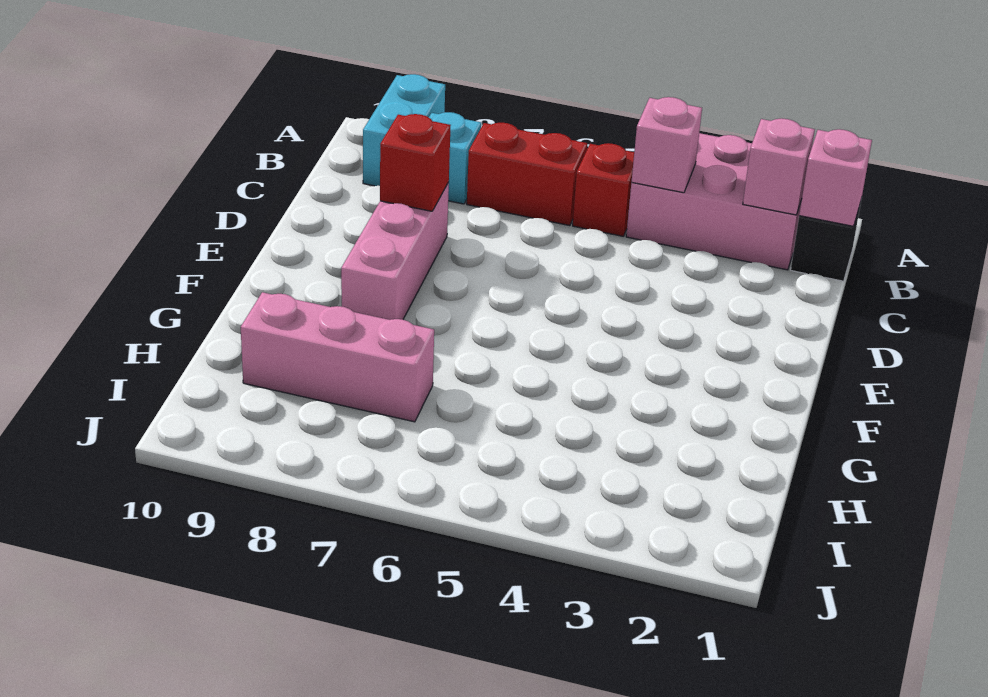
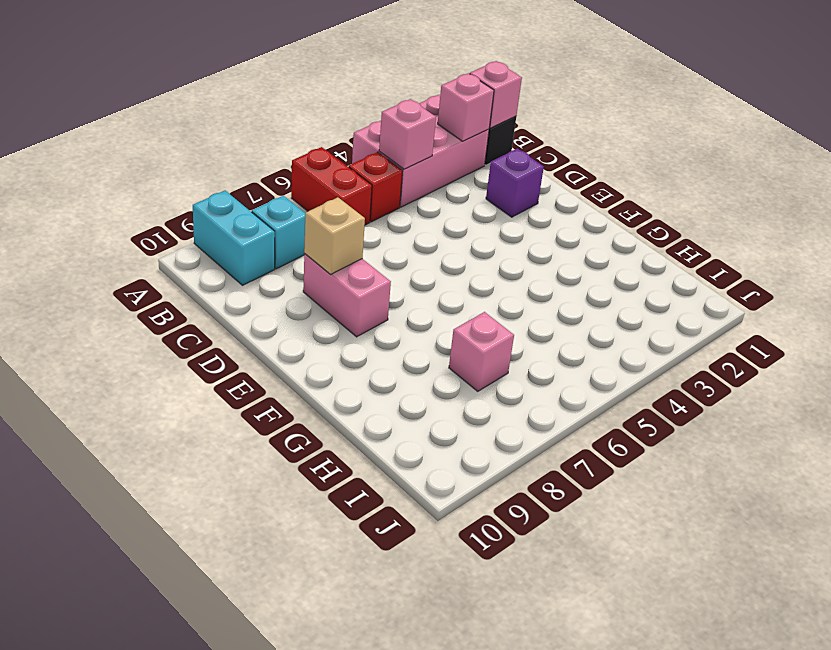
red 1x2 brick [467,123,587,226] -> red 1x2 brick turned to [291,147,372,225]
none -> purple 1x1 brick [486,149,544,217]
pink 1x3 brick [341,182,449,320] -> pink 1x2 brick [303,254,391,337]
red 1x1 brick [380,114,451,211] -> tan 1x1 brick [304,197,365,275]
pink 1x3 brick [241,292,434,422] -> pink 1x1 brick [449,312,514,391]

